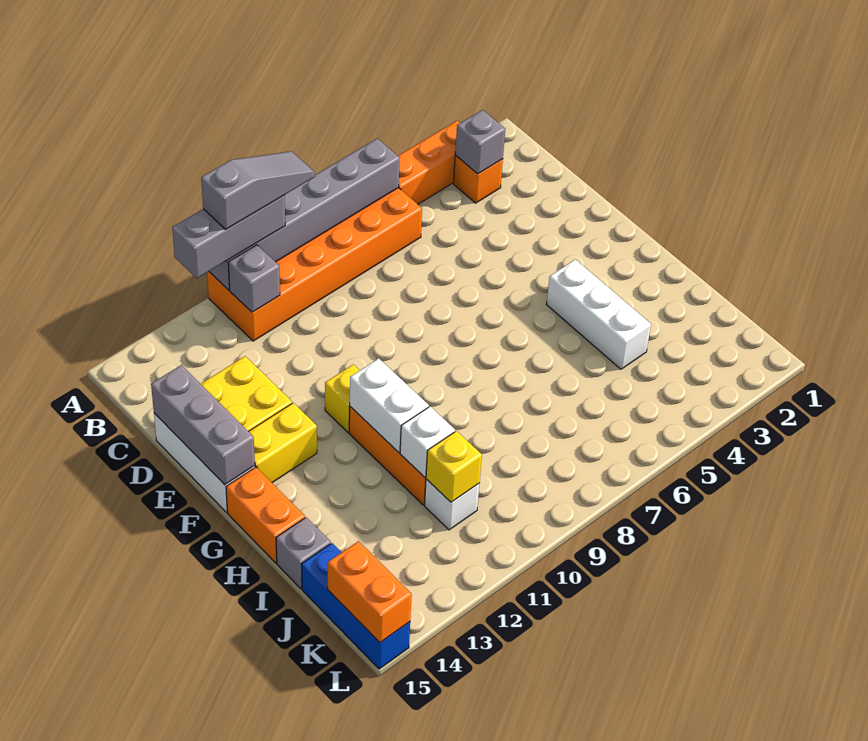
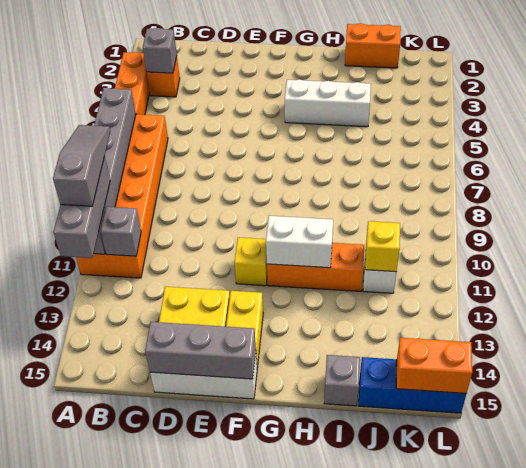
orange 1x2 brick [226,467,305,563] -> orange 1x2 brick moved to [345,23,401,68]
white 1x1 brick [400,406,455,477] -> none

